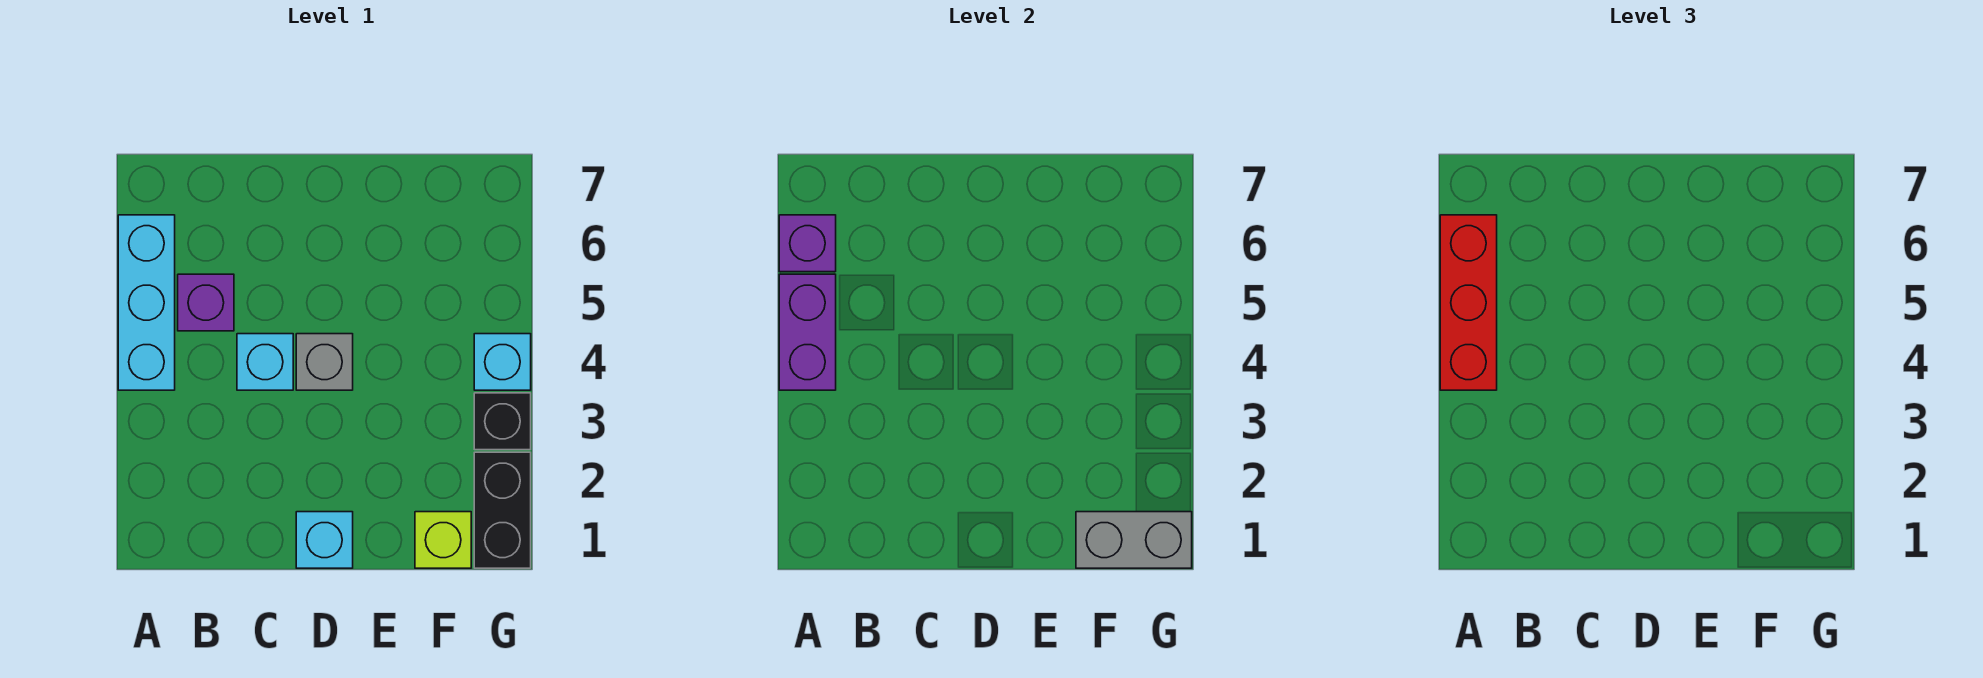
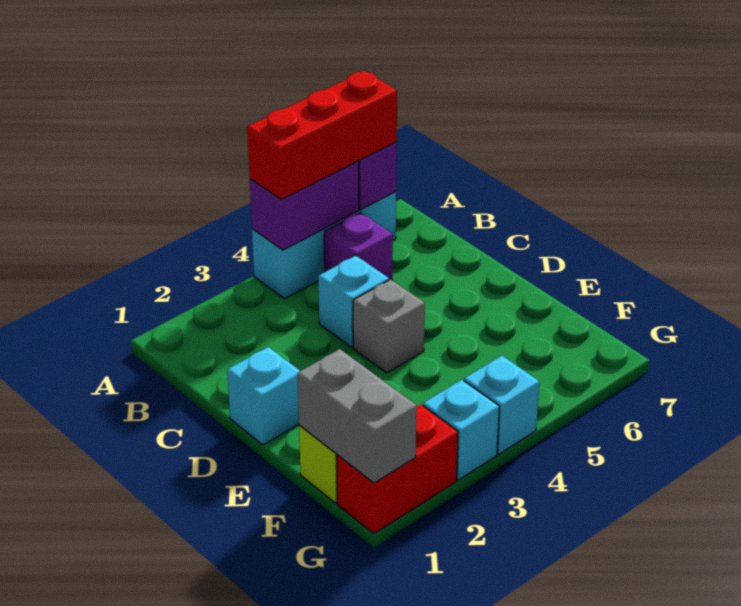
black 1x2 brick [474,452,531,568] -> red 1x2 brick [337,404,458,534]
black 1x1 brick [474,393,531,450] -> cyan 1x1 brick [423,380,499,480]

